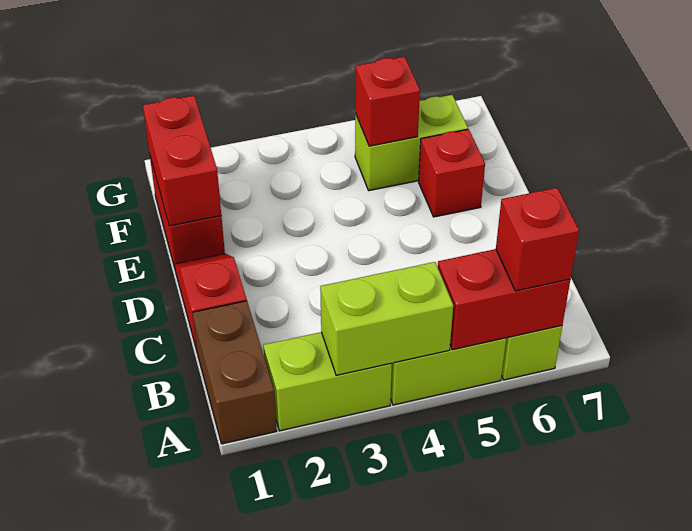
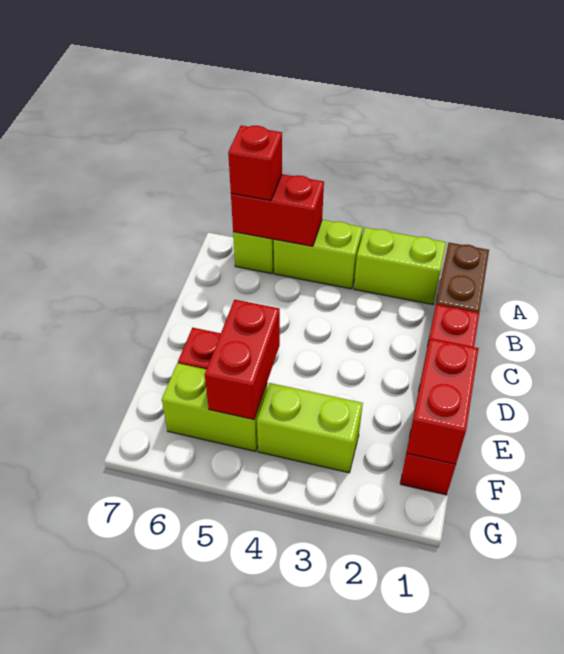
lime 1x2 brick [320,262,453,375] -> lime 1x2 brick moved to [257,383,363,473]
red 1x1 brick [355,57,420,146] -> red 1x2 brick [205,300,280,419]

